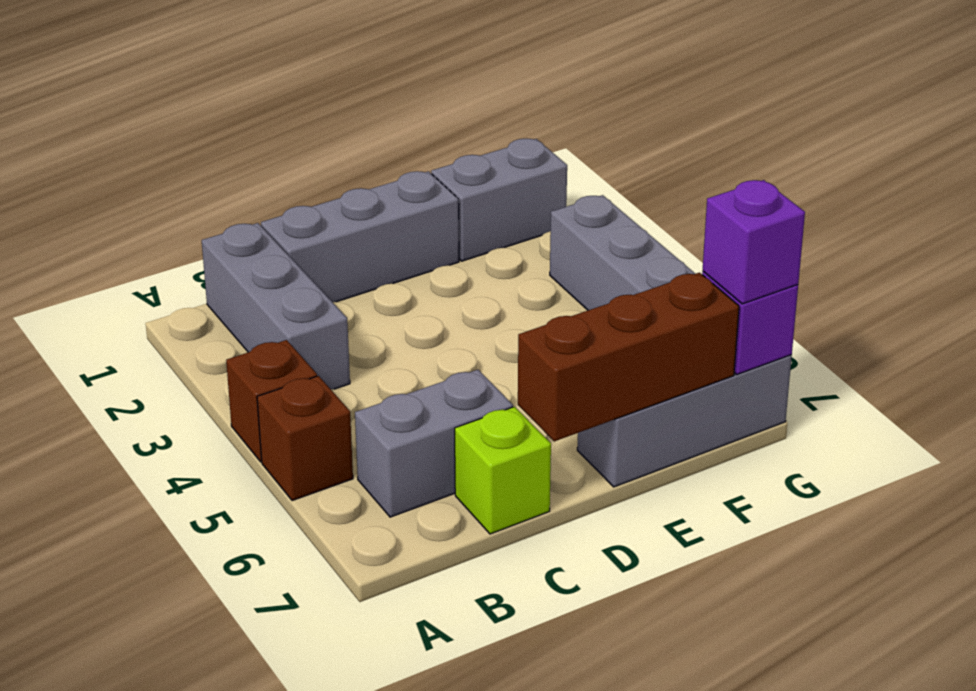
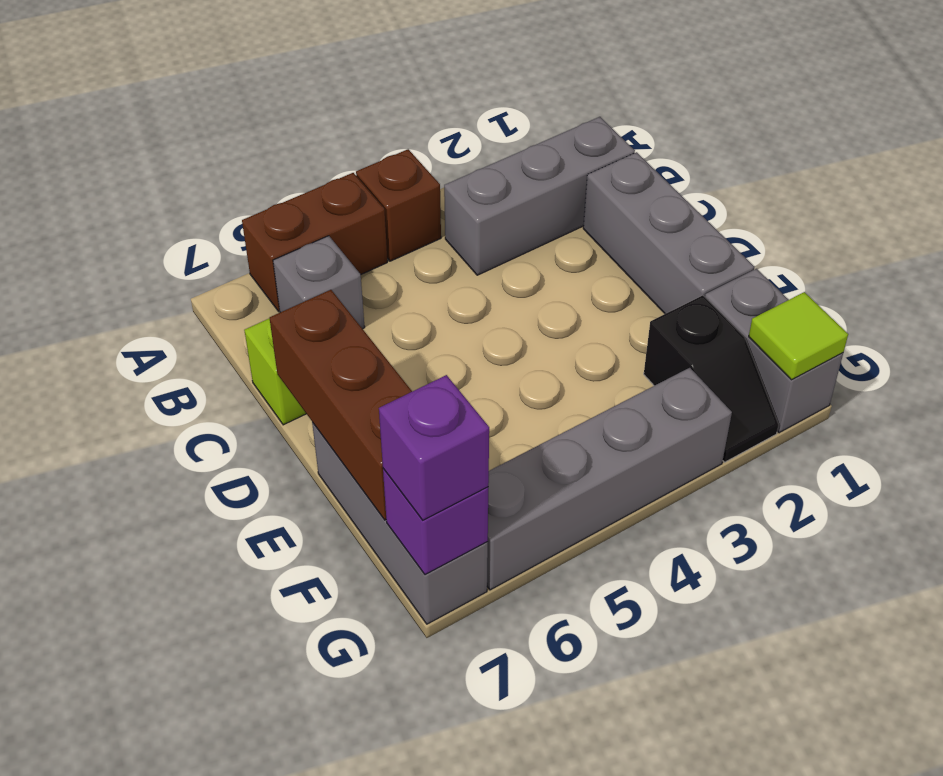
brown 1x1 brick [257,376,353,501] -> brown 1x2 brick [242,173,387,311]
grey 1x2 brick [355,370,513,517] -> grey 1x1 brick [273,236,365,329]
none -> black 1x2 slope [644,295,778,462]
none -> lime 1x1 tile [749,292,848,380]

